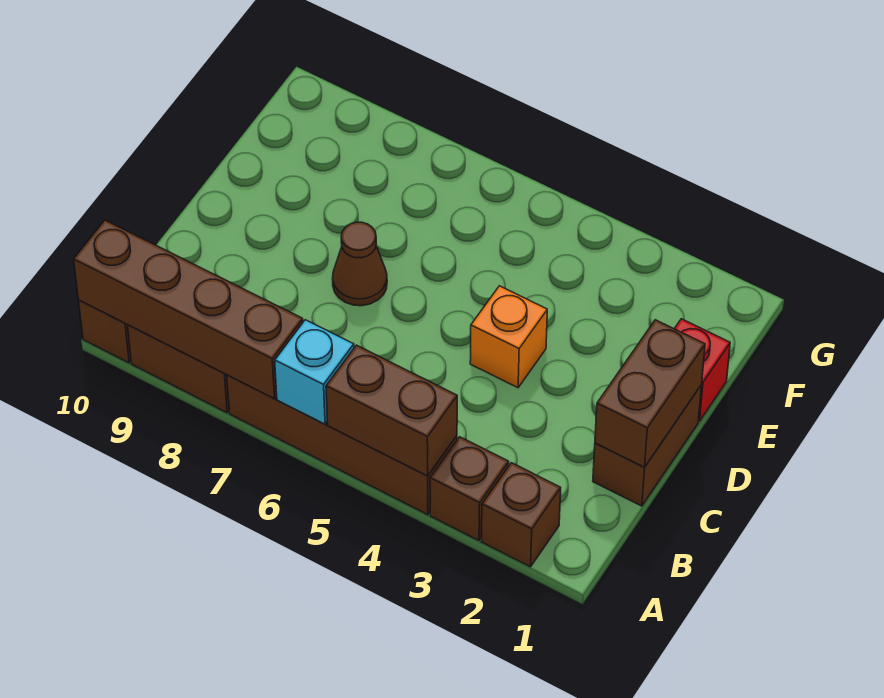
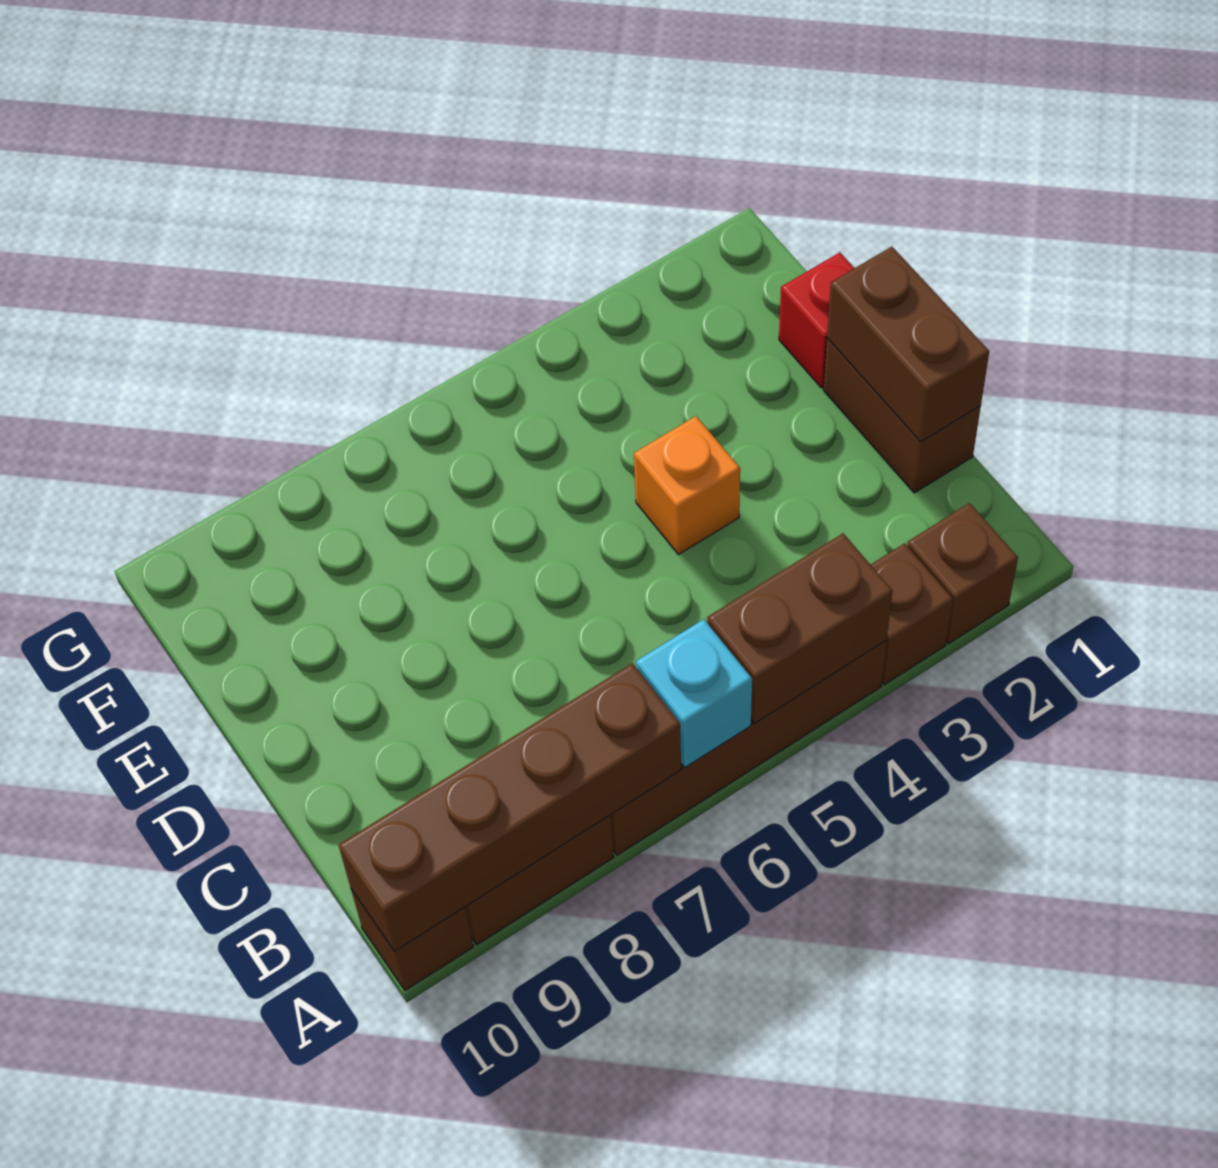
brown 1x1 cone [333,222,387,306] -> none

